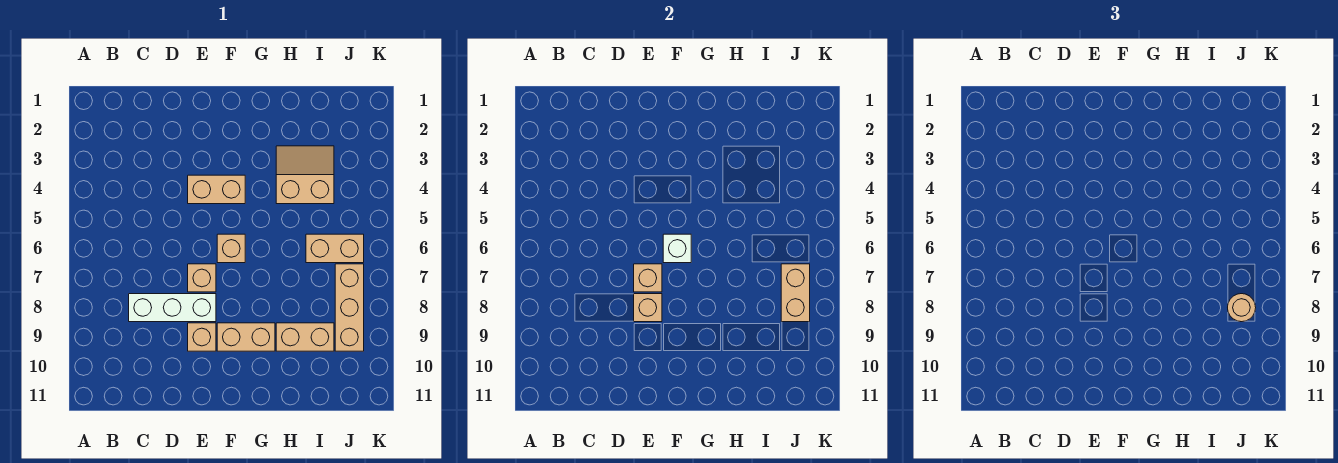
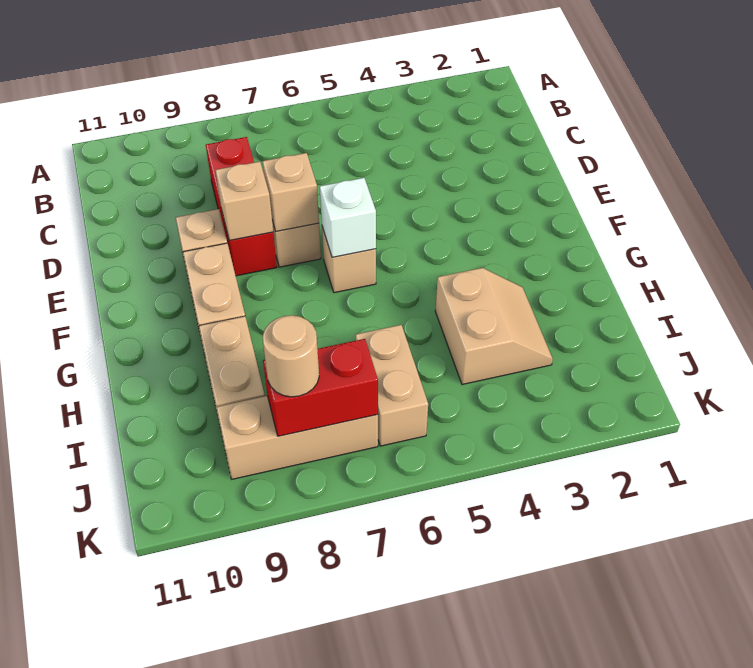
white 1x3 brick [129,294,216,322] -> red 1x3 brick [206,137,277,276]
tan 1x2 brick [188,175,245,204] -> none
tan 1x2 brick [781,264,810,322] -> red 1x2 brick [263,339,378,436]

